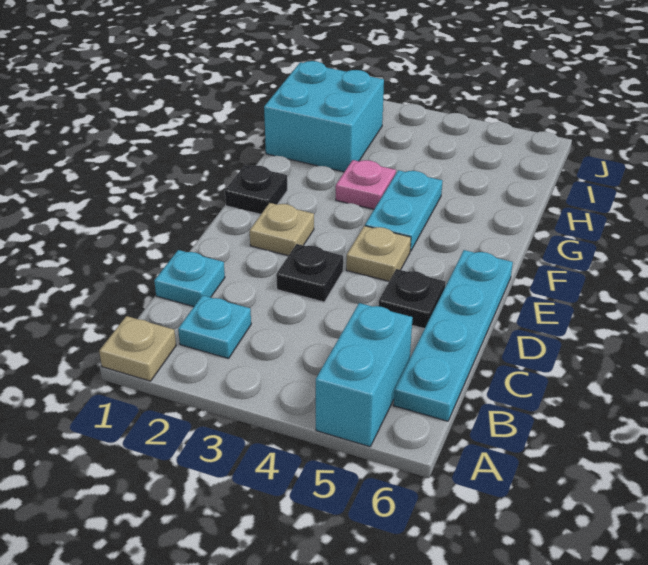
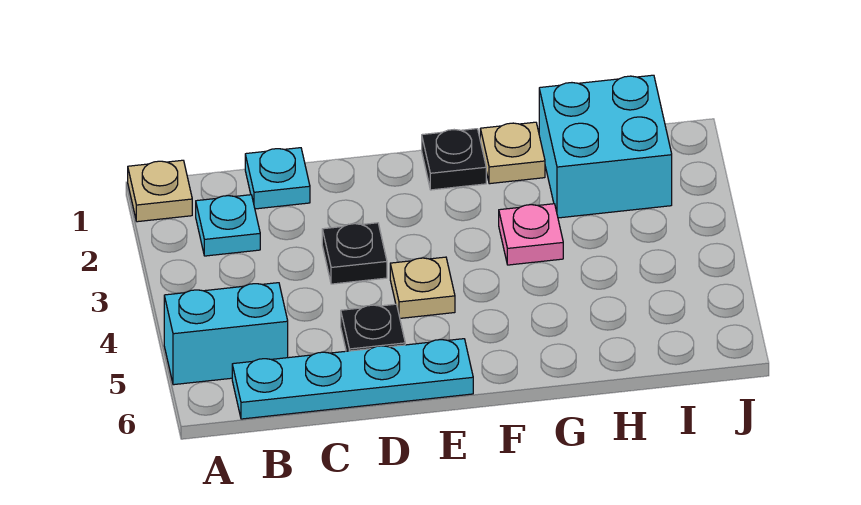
tan 1x1 plate [250,203,314,256] -> tan 1x1 plate moved to [480,122,545,184]
cyan 1x2 plate [365,170,442,251] -> none

